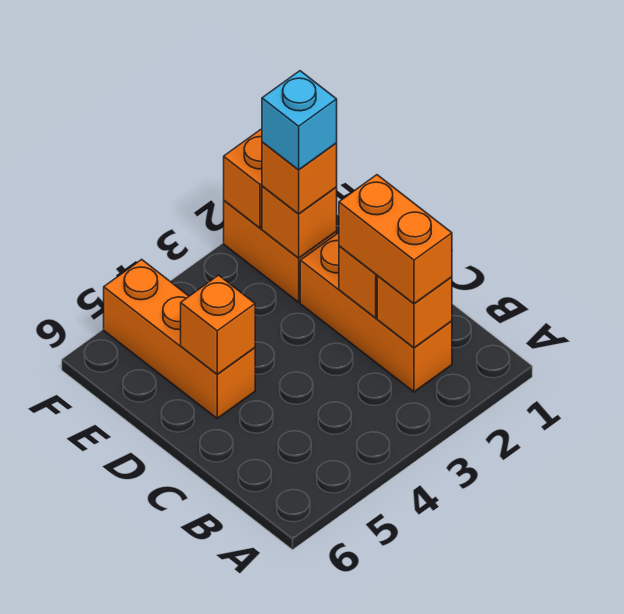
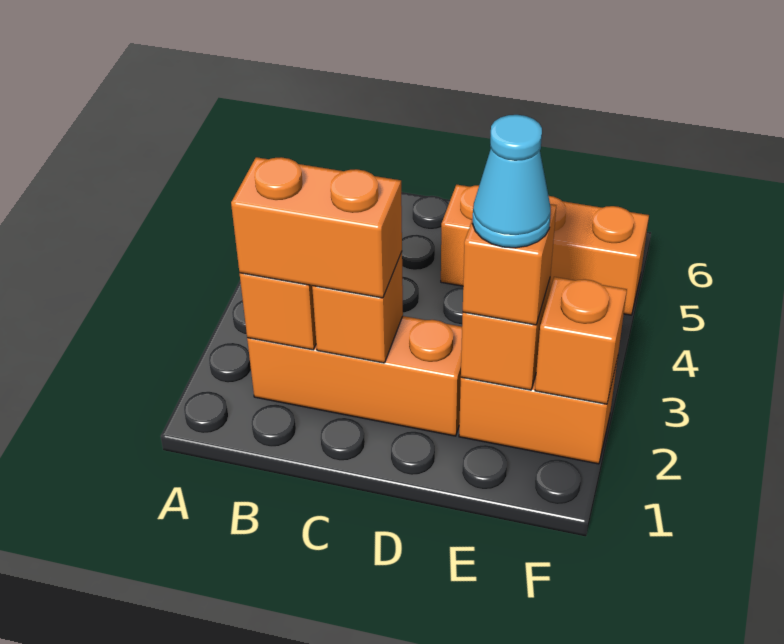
orange 1x1 brick [181,275,255,374] -> none
cyan 1x1 brick [262,71,337,170] -> cyan 1x1 cone [472,115,551,248]

